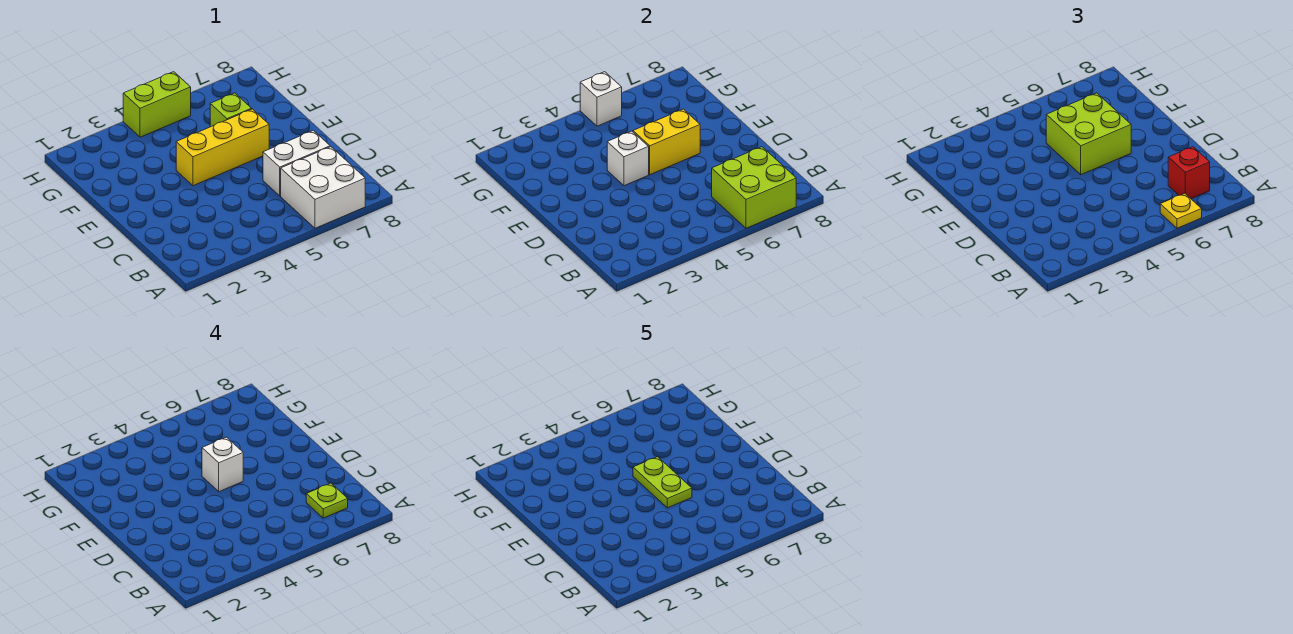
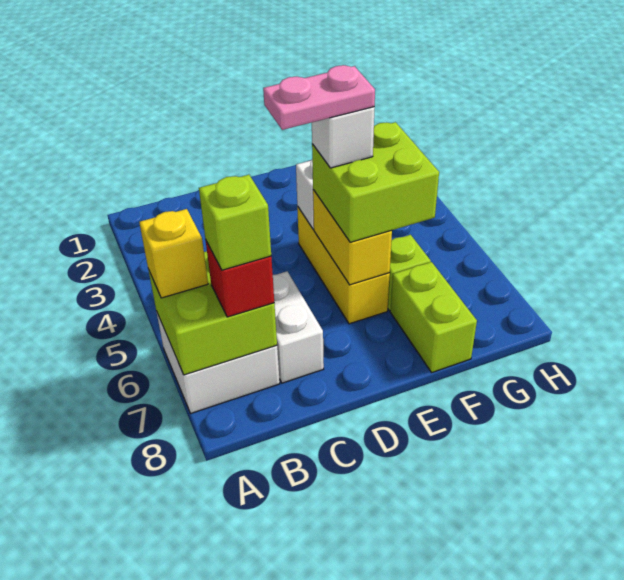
yellow 1x1 plate [1160,193,1202,228] -> yellow 1x1 brick [139,209,208,298]
lime 1x1 plate [306,483,348,518] -> lime 1x1 brick [199,175,271,270]
lime 1x2 plate [633,457,692,508] -> pink 1x2 plate [263,65,375,130]
lime 1x2 brick [123,72,191,137] -> lime 1x2 brick moved to [390,262,477,372]
white 1x1 brick [580,72,622,126] -> none

